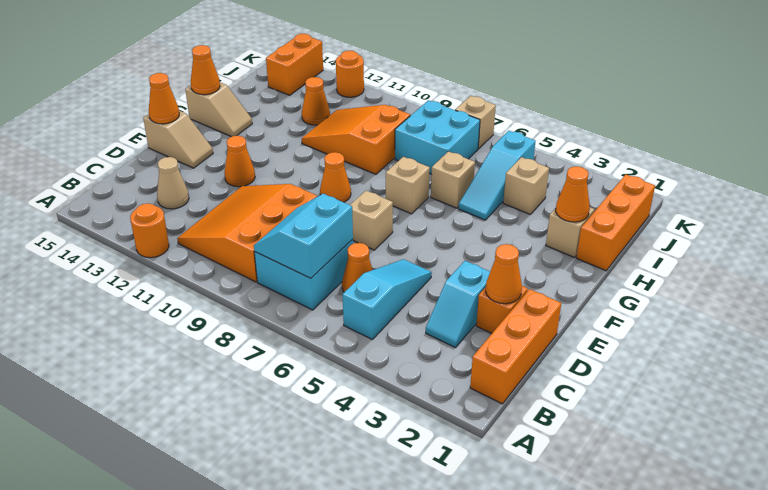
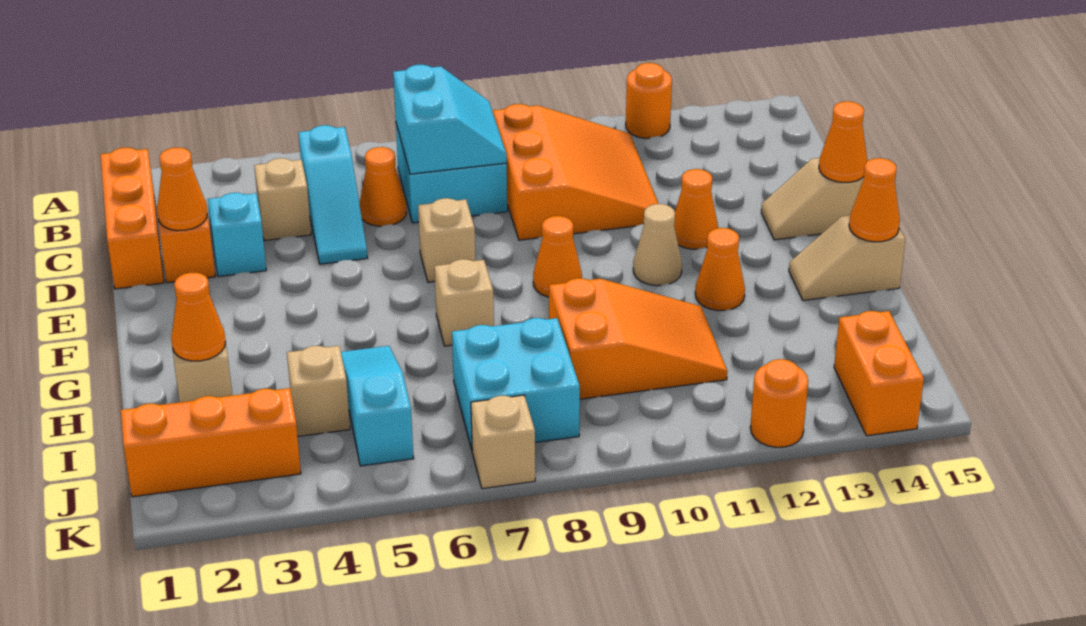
tan 1x1 cone [157,157,189,209] -> tan 1x1 cone moved to [633,204,682,286]
orange 1x3 brick [577,175,655,271] -> orange 1x3 brick turned to [121,388,301,497]
tan 1x1 brick [431,151,475,208] -> tan 1x1 brick moved to [254,158,311,241]
orange 1x1 cone [302,77,330,125] -> orange 1x1 cone moved to [695,228,745,311]

